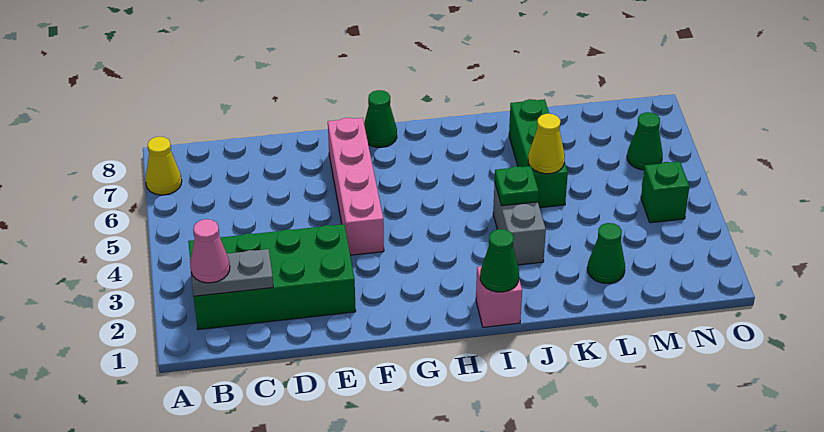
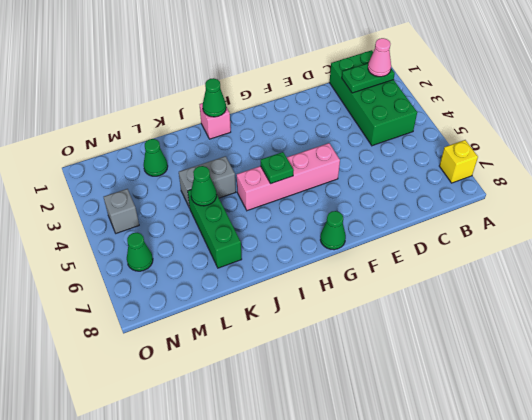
yellow 1x1 cone [145,137,182,195] -> yellow 1x1 brick [439,140,478,183]
green 2x4 brick [188,224,356,330] -> green 2x4 brick turned to [329,50,417,146]
grey 1x2 plate [190,249,273,296] -> green 1x2 plate [342,63,395,93]
pink 1x4 brick [328,118,384,255] -> pink 1x4 brick turned to [237,143,340,211]
grey 1x2 brick [493,183,546,265] -> grey 1x2 brick turned to [179,156,236,208]
green 1x1 plate [495,166,539,206] -> green 1x1 plate moved to [261,152,294,184]
yellow 1x1 cone [528,114,565,174] -> green 1x1 cone [191,166,216,206]
green 1x1 brick [641,162,690,223] -> grey 1x1 brick [104,189,139,233]

